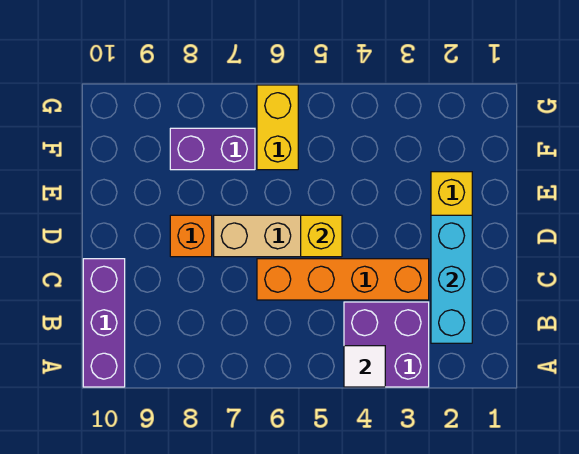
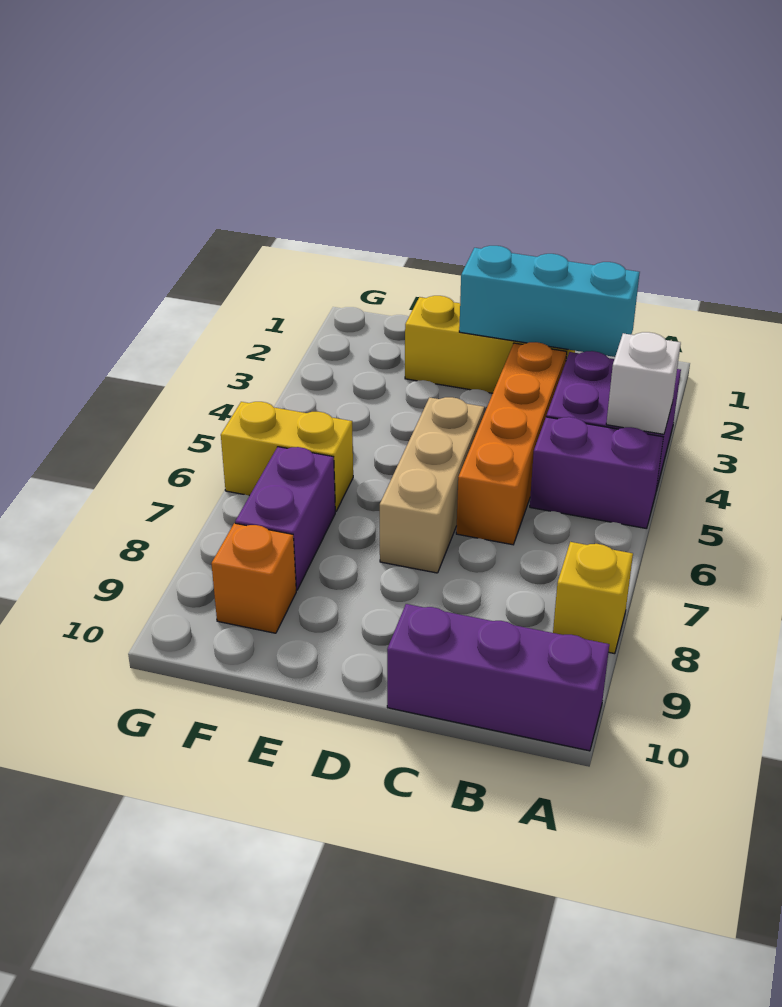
white 1x1 tile [344,346,385,387] -> white 1x1 brick [606,332,681,434]
none -> purple 1x2 brick [530,417,663,529]
yellow 1x1 brick [301,215,342,257] -> yellow 1x1 brick moved to [553,542,633,654]
orange 1x1 brick [170,215,212,257] -> orange 1x1 brick moved to [211,523,296,633]

